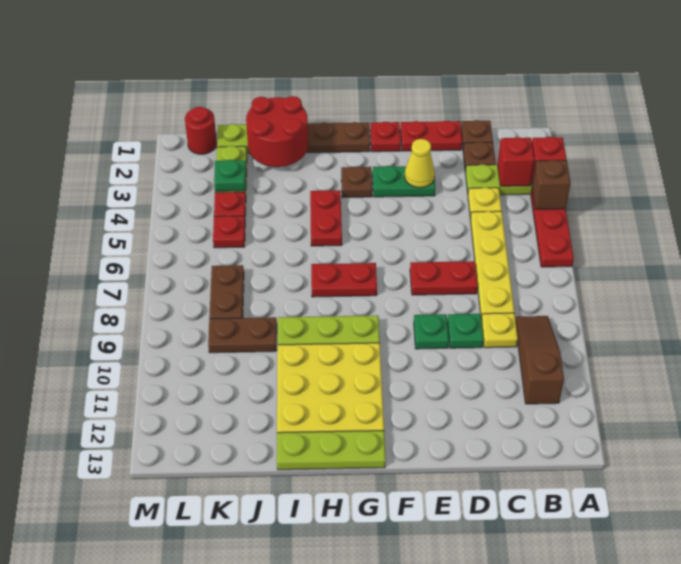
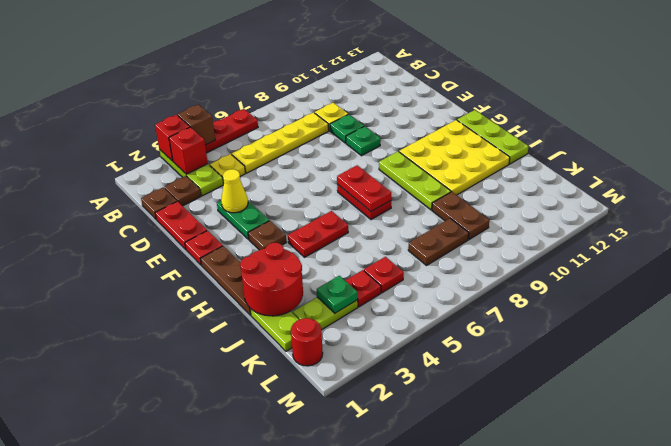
brown 1x3 slope [515,316,564,404] -> none
red 1x2 plate [410,261,478,295] -> red 1x2 plate moved to [337,165,391,211]

